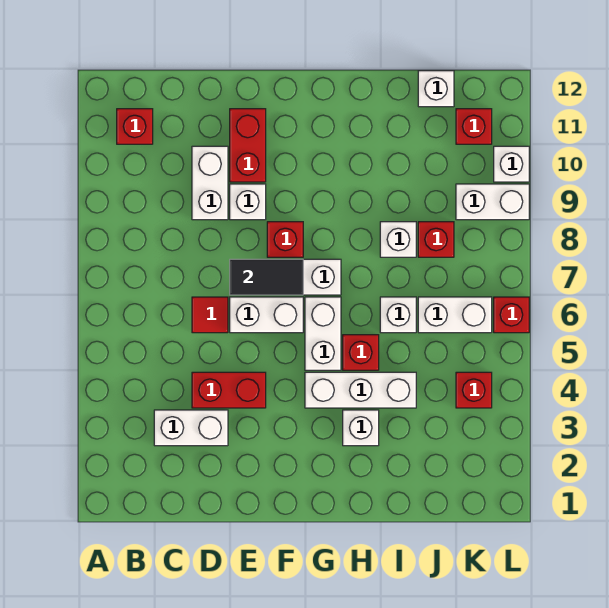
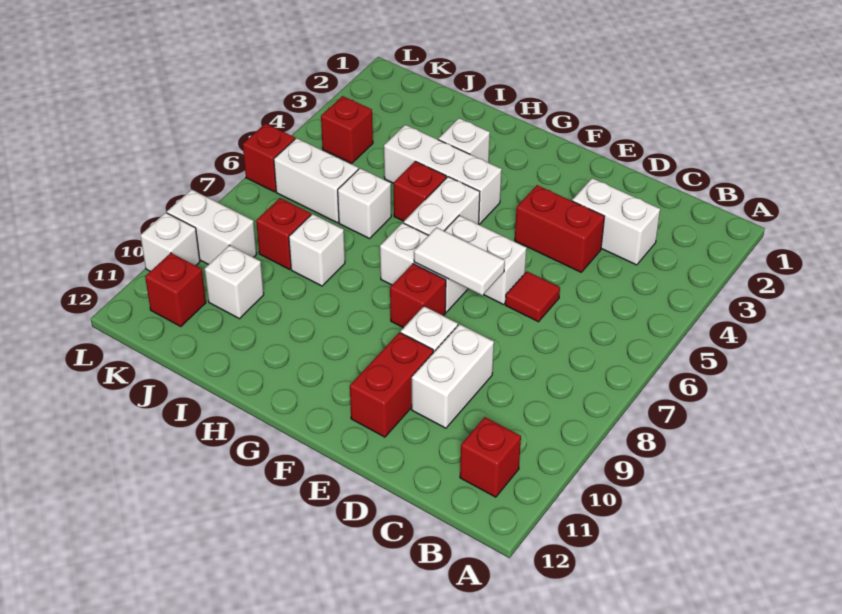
black 1x2 tile [230,259,303,295] -> white 1x2 tile [414,228,505,295]
white 1x1 brick [418,71,454,107] -> white 1x1 brick moved to [205,245,264,319]

